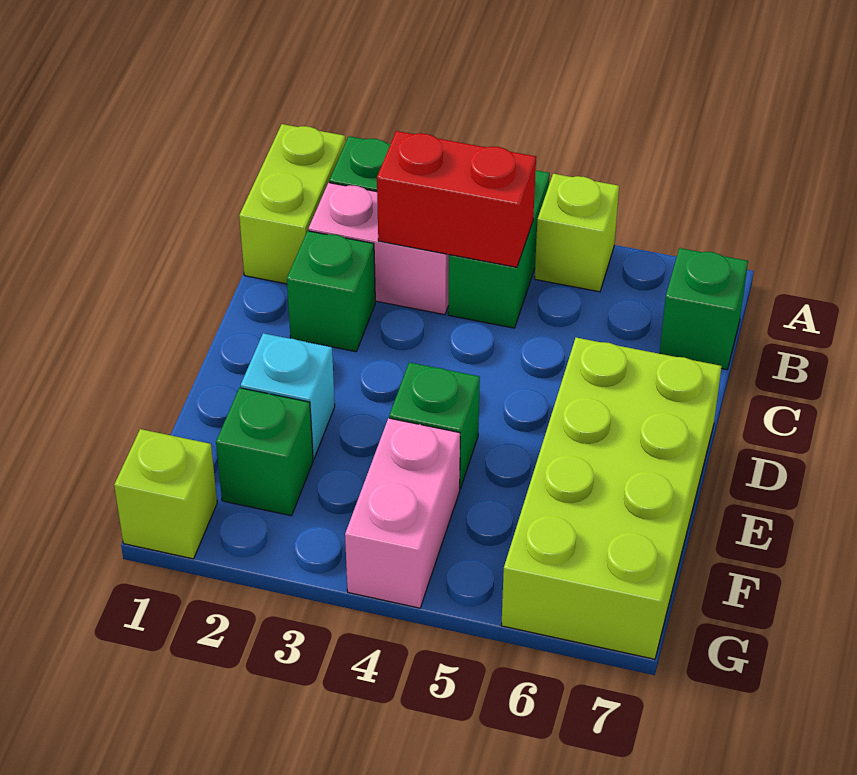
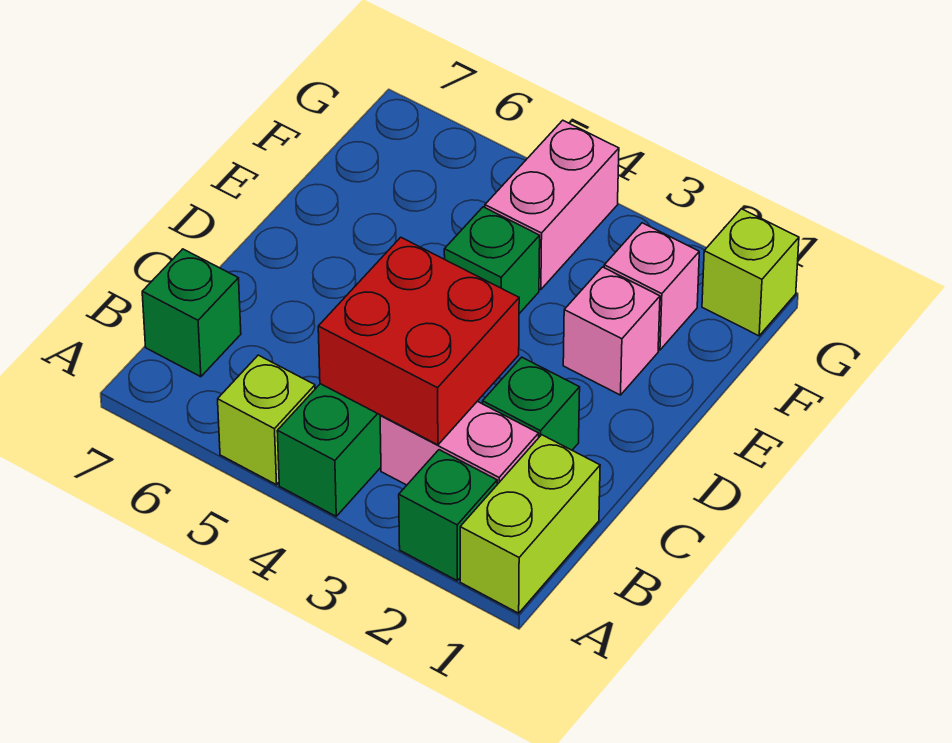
red 1x2 brick [377,131,536,267] -> red 2x2 brick [318,237,519,445]
lime 2x4 brick [501,338,722,659] -> none
cyan 1x1 brick [241,333,335,459] -> pink 1x1 brick [563,267,660,395]
green 1x1 brick [216,388,313,516] -> pink 1x1 brick [604,223,699,350]

